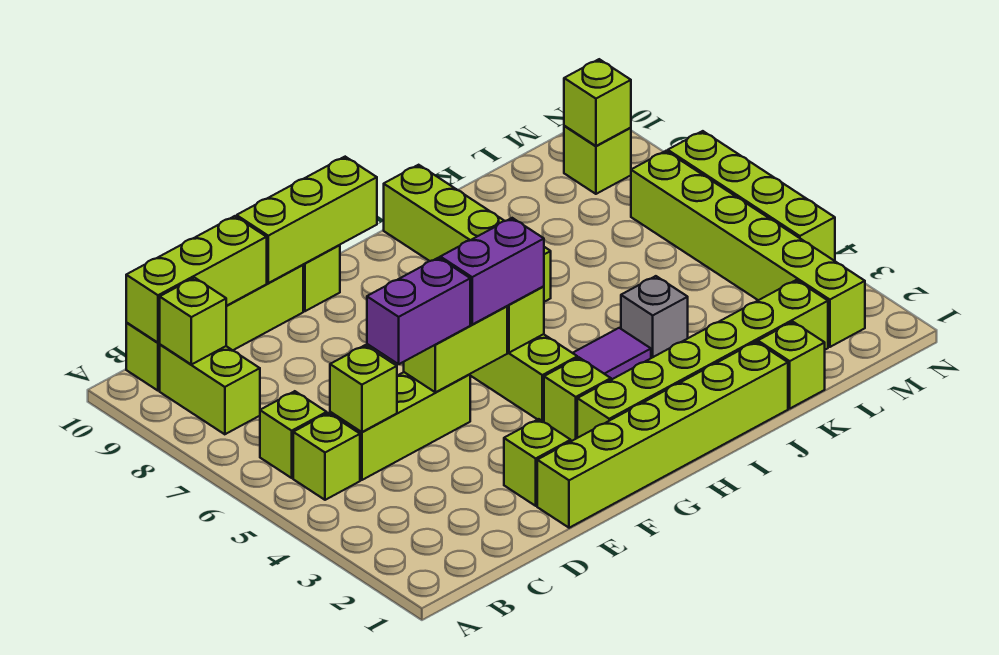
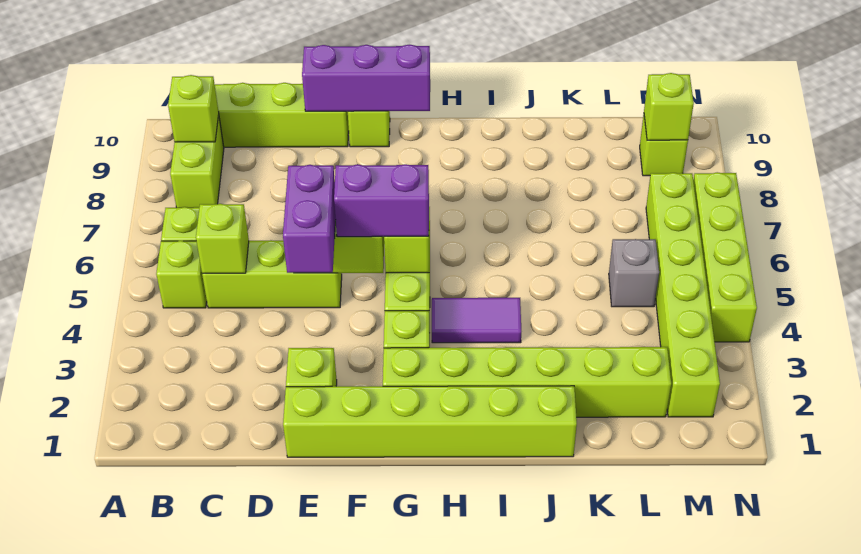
lime 1x3 brick [126,216,267,343] -> none
purple 1x2 brick [367,258,470,364] -> purple 1x2 brick turned to [283,165,336,273]
lime 1x3 brick [237,157,377,283] -> purple 1x3 brick [302,45,430,112]
lime 1x4 brick [384,165,551,302] -> none
grey 1x1 brick [621,276,688,358] -> grey 1x1 brick moved to [609,239,659,307]
lime 1x1 brick [758,322,825,408] -> none

